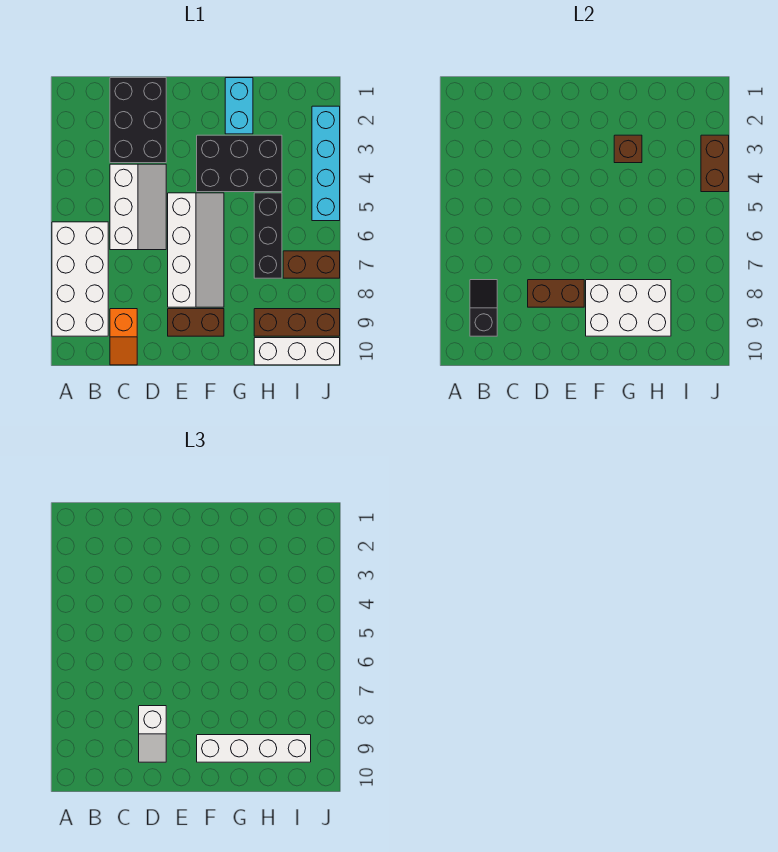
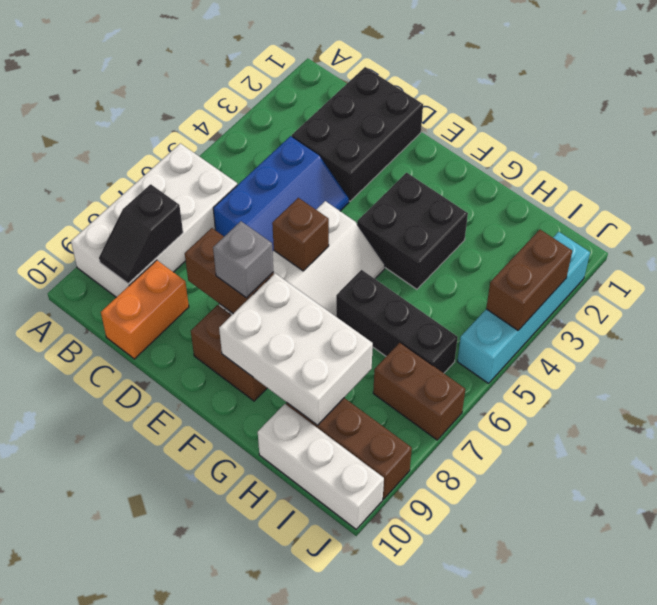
black 1x2 slope [470,280,497,336] -> black 1x2 slope turned to [99,184,183,283]
white 2x3 slope [110,164,166,250] -> blue 2x3 slope [213,136,349,252]
orange 1x2 slope [110,309,137,365] -> orange 1x2 brick [101,260,189,359]
white 1x2 slope [139,706,166,762] -> none
none -> grey 1x1 brick [213,221,273,298]
black 2x3 brick [197,135,282,192] -> black 2x2 brick [357,173,468,289]
white 1x4 brick [197,735,311,762] -> none
cyan 1x2 brick [225,78,253,134] -> none
brown 1x1 brick [614,135,642,163] -> brown 1x1 brick moved to [272,198,329,271]
black 1x3 brick [254,193,282,278] -> black 1x3 brick turned to [336,270,458,373]

